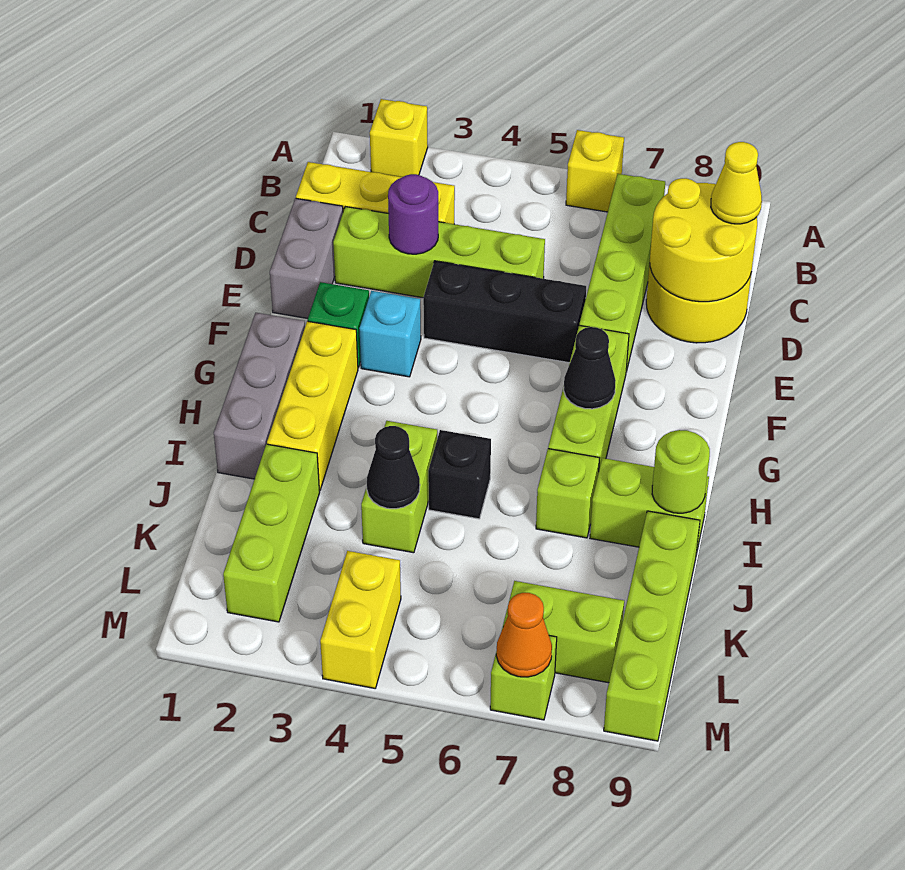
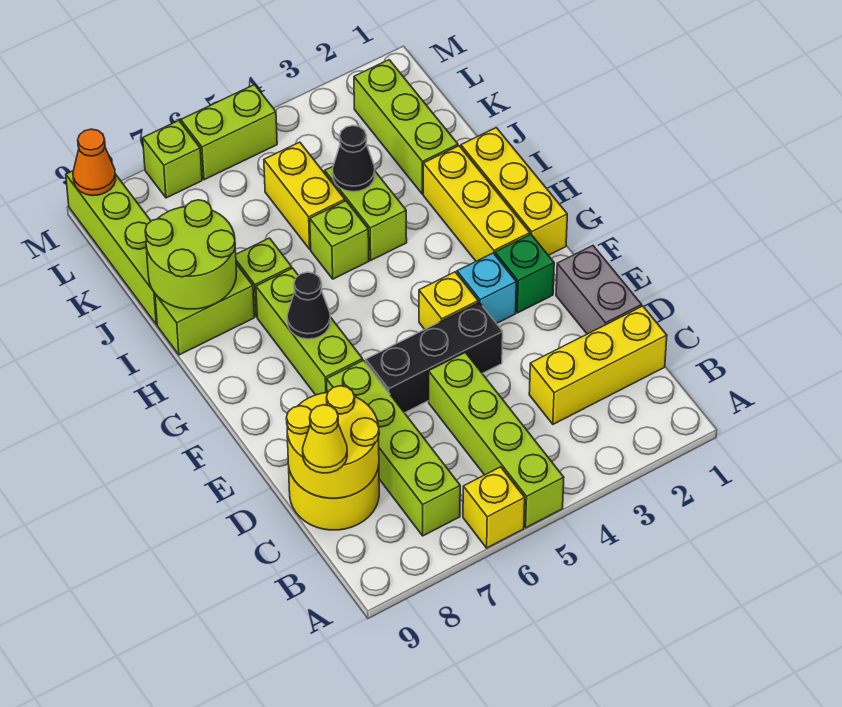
yellow 1x1 brick [370,99,428,177] -> yellow 1x1 brick moved to [419,272,478,329]
lime 1x4 brick [333,207,545,298] -> lime 1x4 brick turned to [429,352,564,528]
purple 1x1 round brick [388,174,438,254] -> none
grey 1x3 brick [214,313,305,479] -> yellow 1x3 brick [461,128,567,255]
black 1x1 brick [428,430,491,519] -> lime 1x1 brick [310,201,369,279]
lime 1x1 round brick [652,430,710,513] -> lime 2x2 round brick [145,200,237,309]
yellow 1x2 brick [320,551,401,688] -> yellow 1x2 brick moved to [264,142,345,249]
lime 1x2 brick [503,581,624,683] -> lime 1x2 brick moved to [181,85,277,180]
orange 1x1 cone [496,593,552,677] -> orange 1x1 cone moved to [73,129,116,196]

